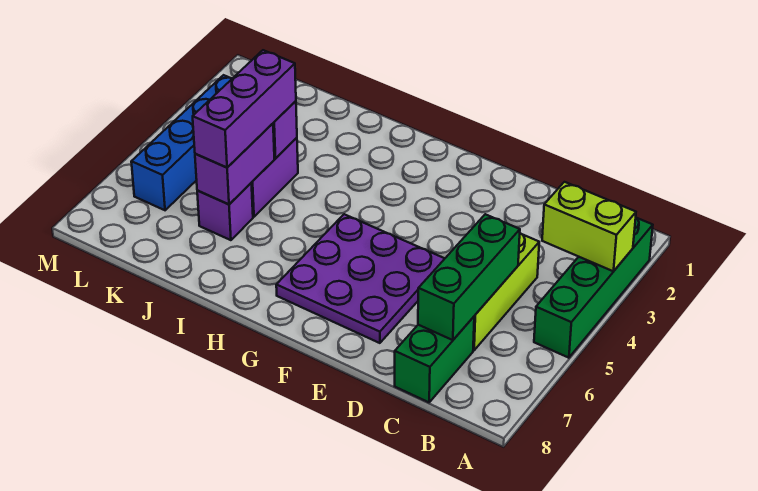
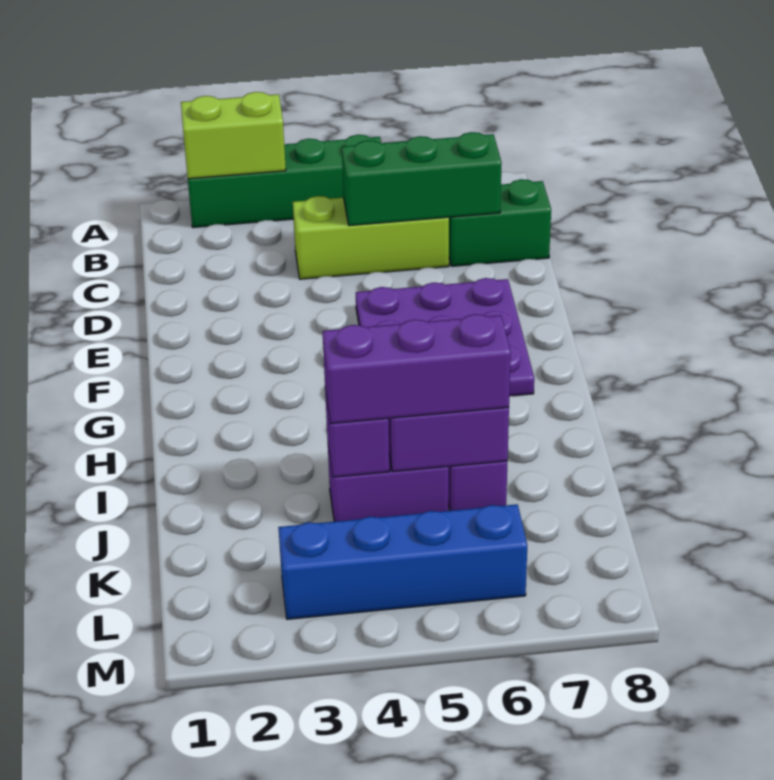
lime 1x2 brick [542,182,636,271] -> lime 1x2 brick turned to [181,92,286,179]

